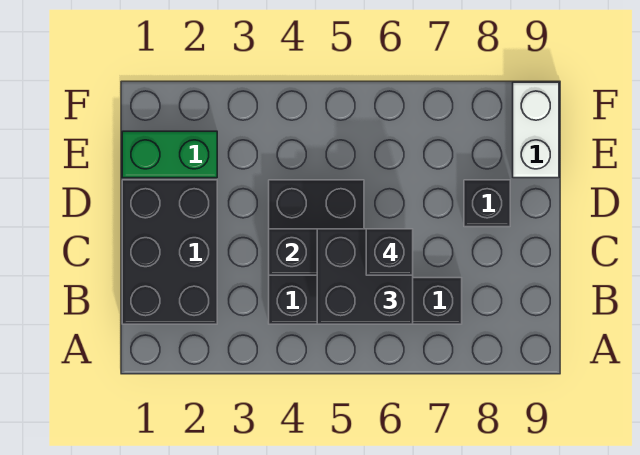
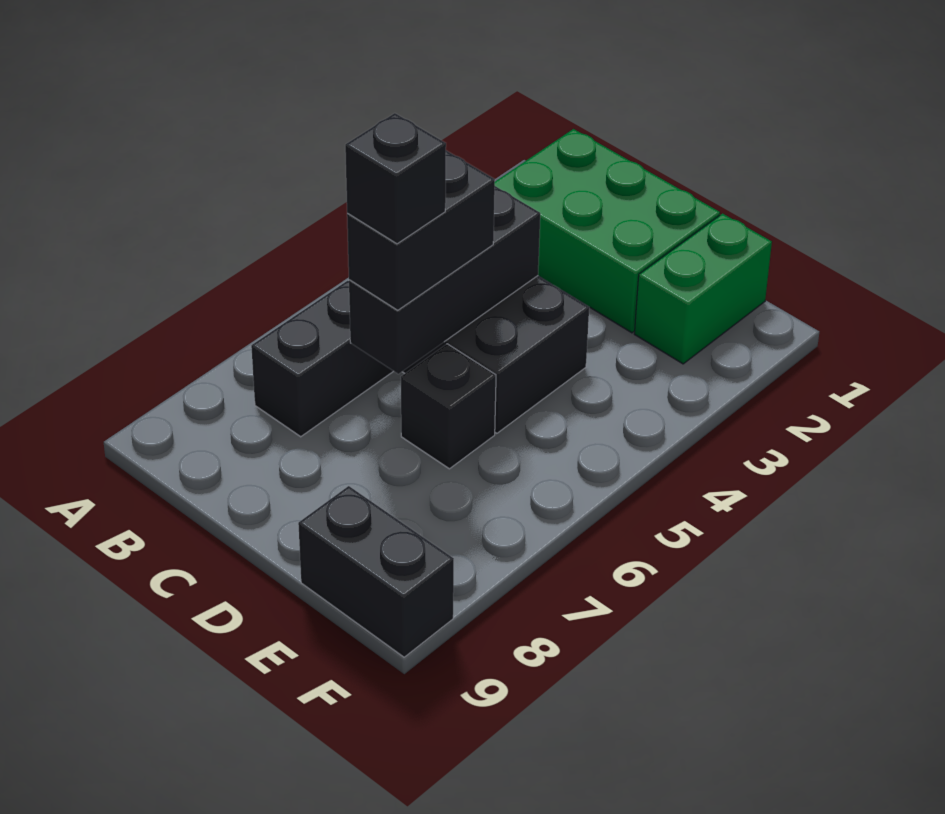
black 2x3 brick [122,180,217,324] -> green 2x3 brick [495,129,720,333]
black 2x2 brick [317,229,413,324] -> black 1x2 brick [347,151,495,310]
black 1x1 brick [464,180,510,227] -> black 1x1 brick moved to [401,344,496,469]
white 1x2 brick [513,82,559,178] -> black 1x2 brick [298,486,454,657]

